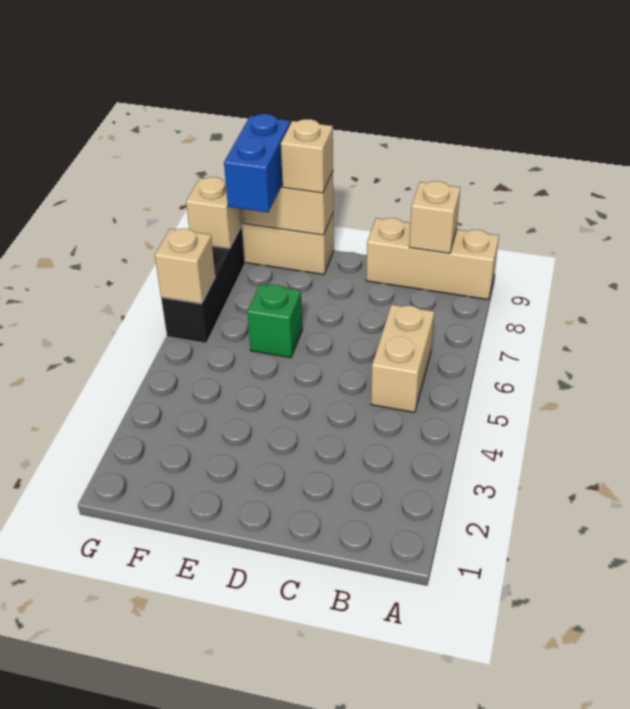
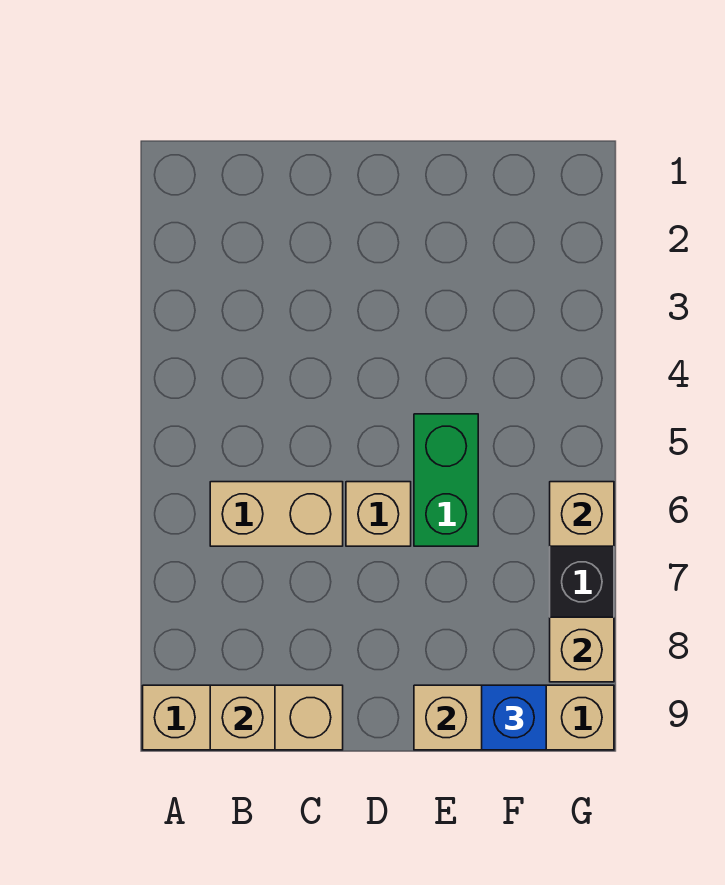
tan 1x2 brick [371,305,434,412] -> tan 1x2 brick turned to [210,482,343,546]
green 1x1 brick [247,284,302,358] -> green 1x2 brick [414,414,478,546]
tan 1x1 brick [281,119,333,193] -> tan 1x1 brick moved to [346,482,411,546]
blue 1x2 brick [224,114,290,212] -> blue 1x1 brick [482,685,546,750]

